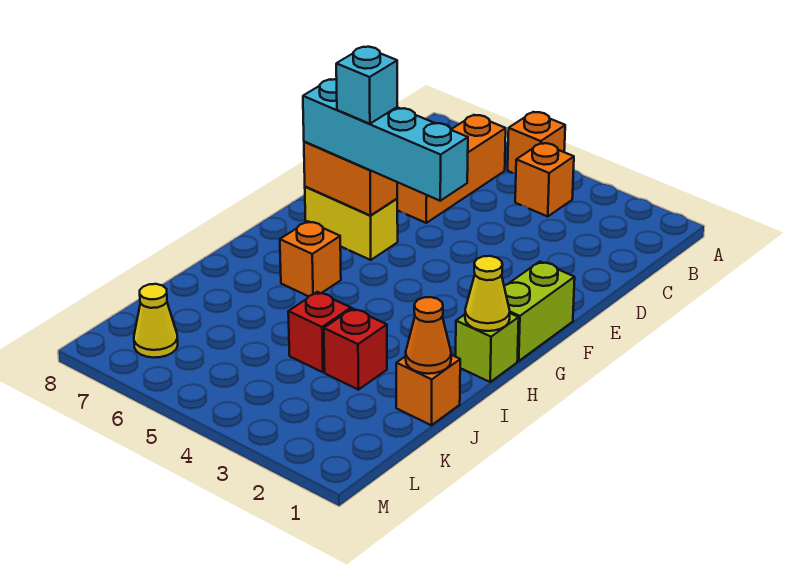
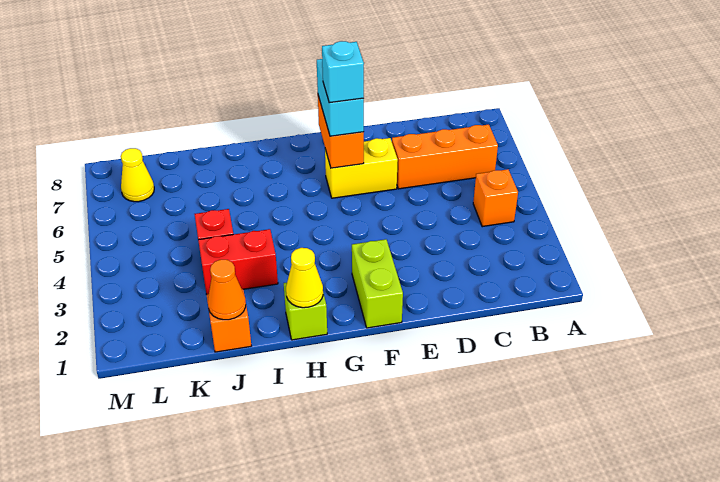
orange 1x1 brick [508,112,565,174] -> none
lime 1x2 brick [504,262,575,361] -> lime 1x2 brick turned to [352,239,403,328]
cyan 1x4 brick [303,79,468,201] -> cyan 1x2 brick [317,59,364,136]
yellow 1x2 brick [305,187,398,260] -> yellow 1x2 brick turned to [325,138,398,198]
orange 1x1 brick [280,221,341,296] -> none
red 1x1 brick [324,308,387,390] -> red 1x2 brick [198,229,278,295]

